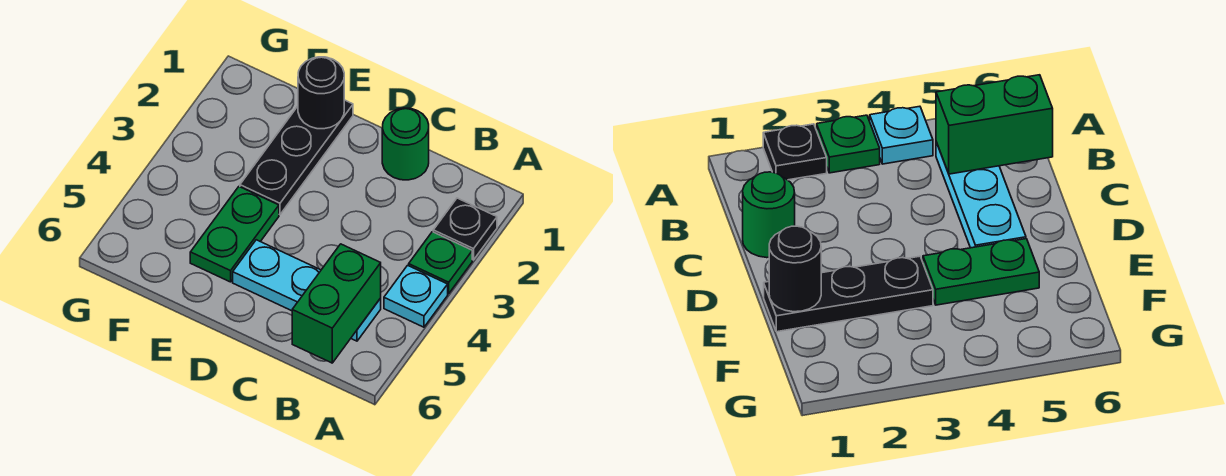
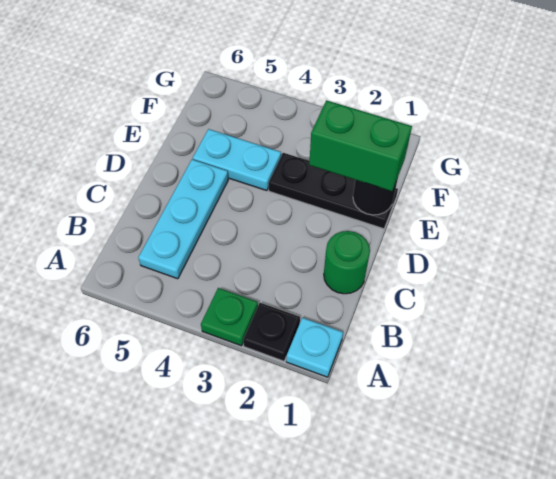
cyan 1x1 plate [384,265,448,327] -> cyan 1x1 plate moved to [286,318,343,377]
green 1x2 brick [292,244,381,363] -> green 1x2 brick moved to [309,100,412,191]
green 1x2 plate [190,187,279,282] -> cyan 1x2 plate [193,129,281,191]

